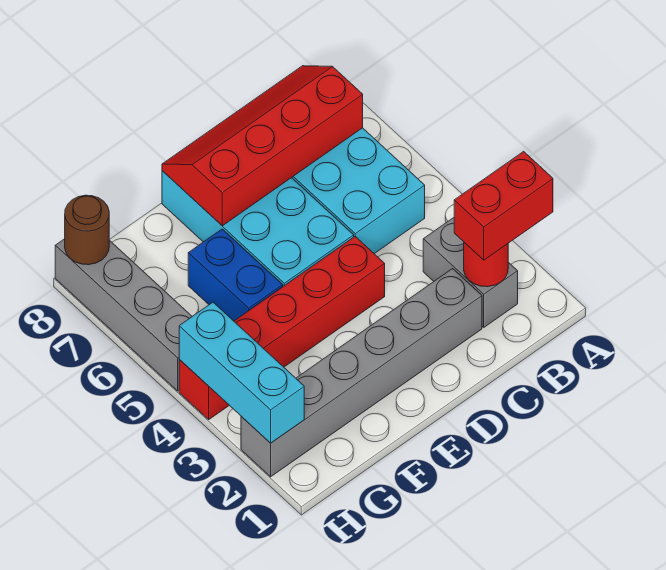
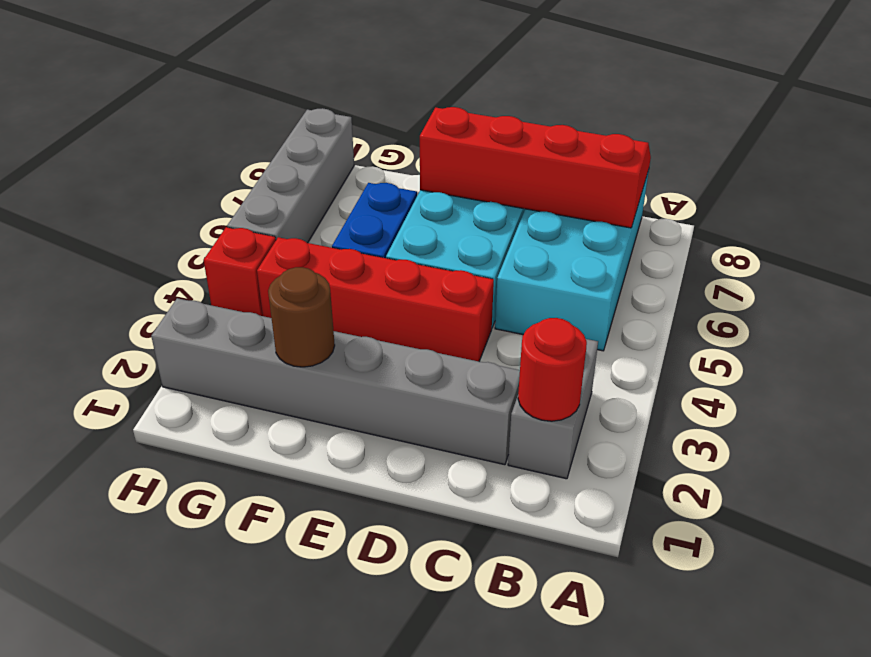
red 1x2 brick [454,151,553,260] -> none
cyan 1x3 brick [179,302,304,443] -> none
brown 1x1 round brick [65,195,109,265] -> brown 1x1 round brick moved to [268,267,335,367]

